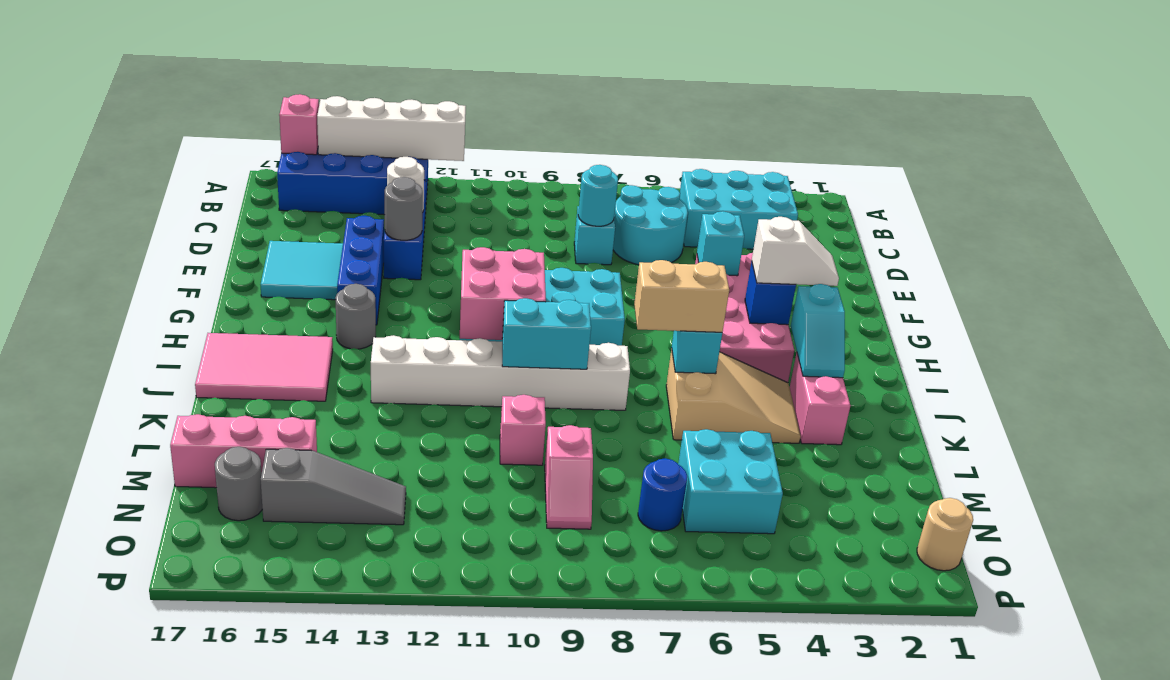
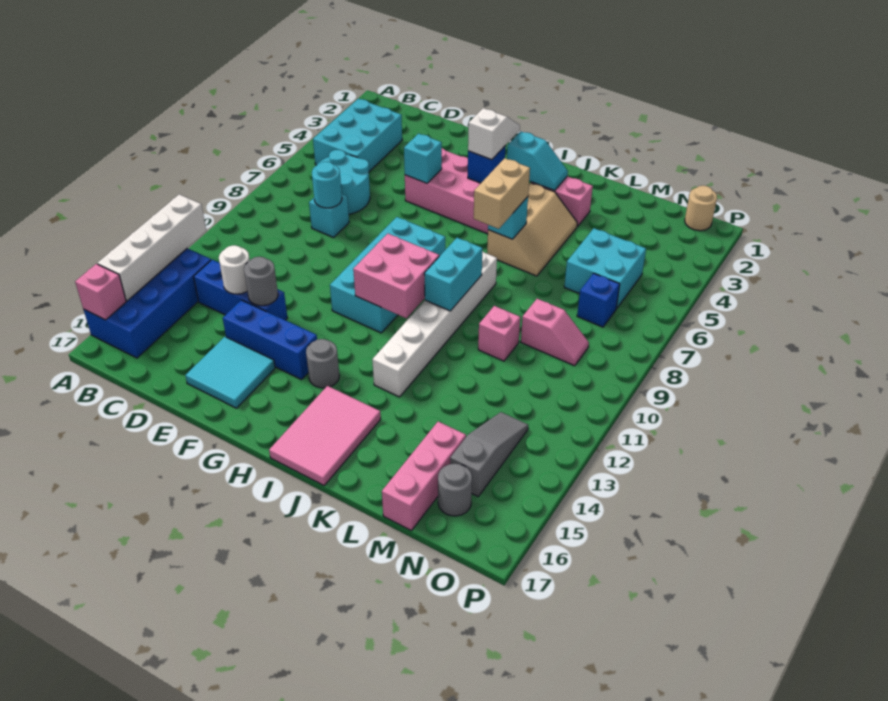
tan 2x3 slope [666,349,801,443] -> tan 2x3 slope turned to [487,183,577,276]
blue 1x1 round brick [638,458,687,531] -> blue 1x1 brick [577,273,620,327]

